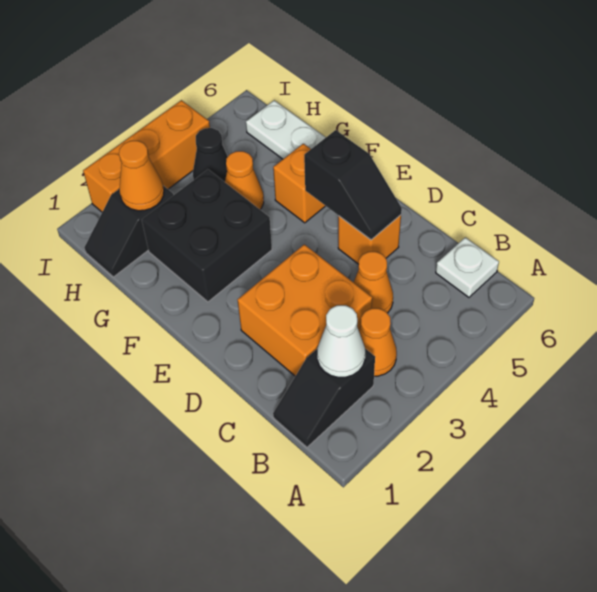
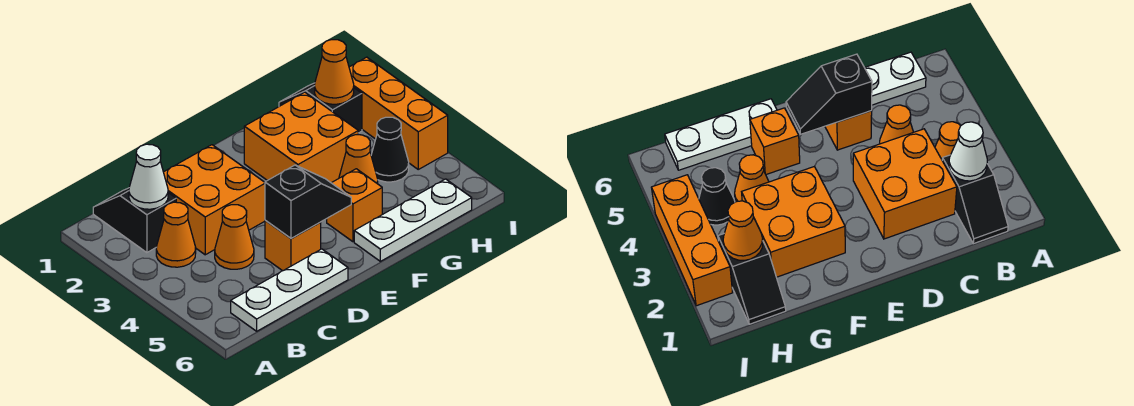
white 1x1 plate [436,237,499,297] -> white 1x3 plate [231,249,348,331]
black 1x2 slope [304,130,402,240] -> black 1x2 slope turned to [265,165,351,239]
black 2x2 brick [142,170,272,302] -> orange 2x2 brick [244,92,358,183]

